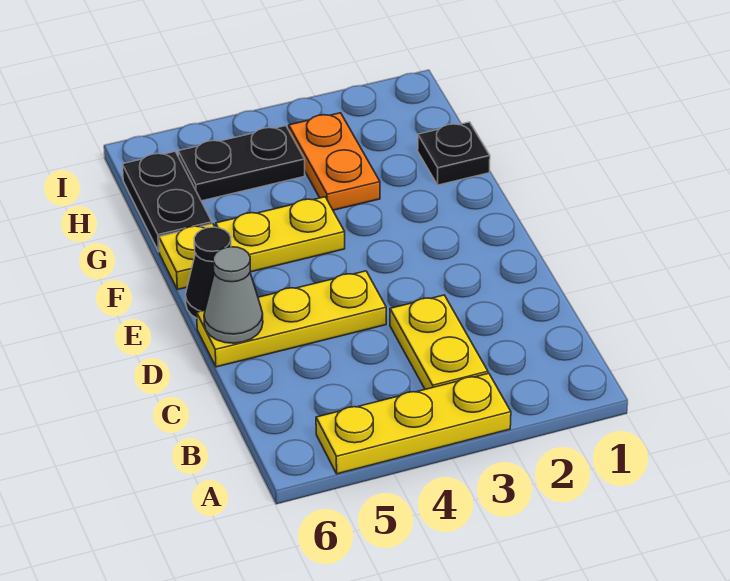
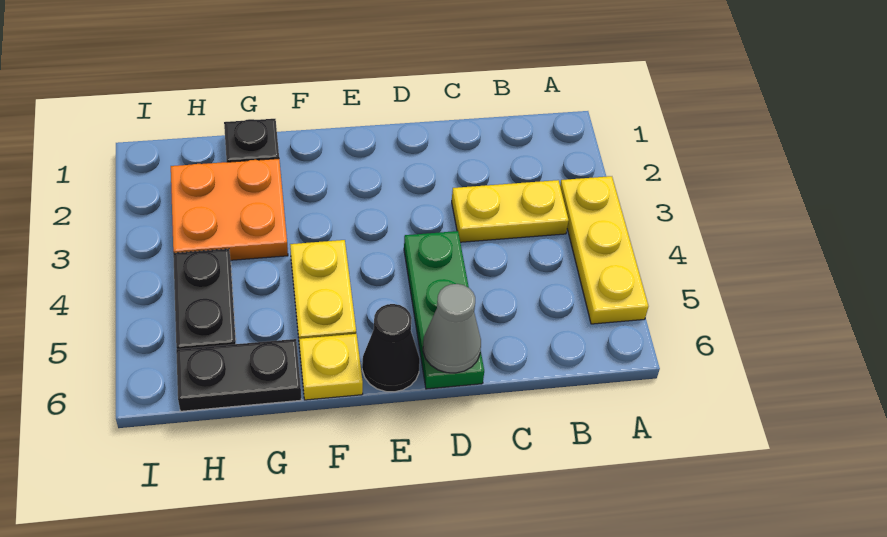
yellow 1x3 plate [197,271,386,367] -> green 1x3 plate [404,231,484,389]
orange 1x2 plate [289,113,380,210] -> orange 2x2 plate [171,159,288,260]

